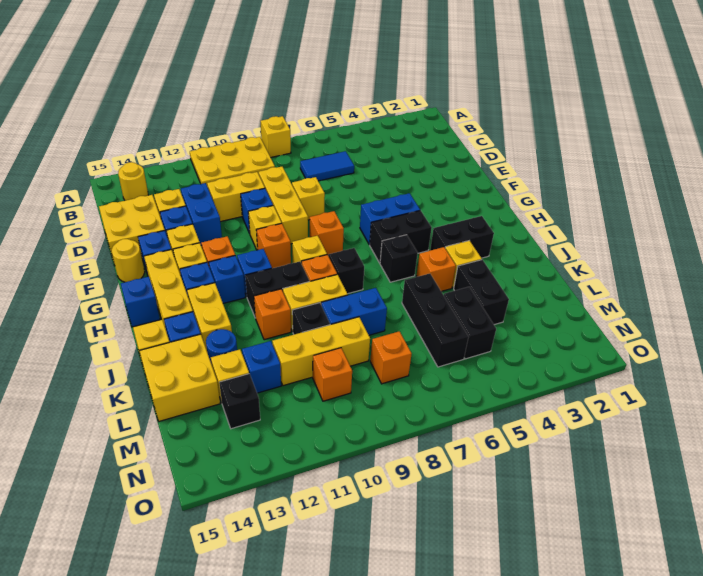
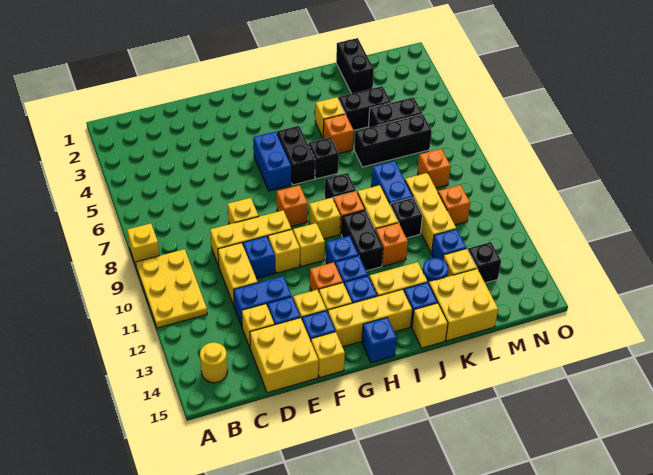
blue 1x2 tile [300,151,354,181] -> none
yellow 1x1 round brick [112,239,145,282] -> yellow 1x1 brick [311,332,345,378]
orange 1x1 brick [256,223,291,268] -> yellow 1x1 brick [293,223,325,267]
black 1x2 brick [430,216,494,258] -> black 1x2 brick moved to [336,38,374,94]

